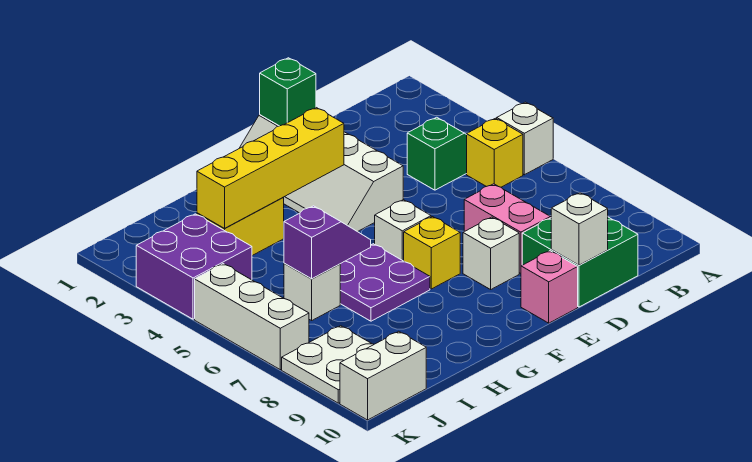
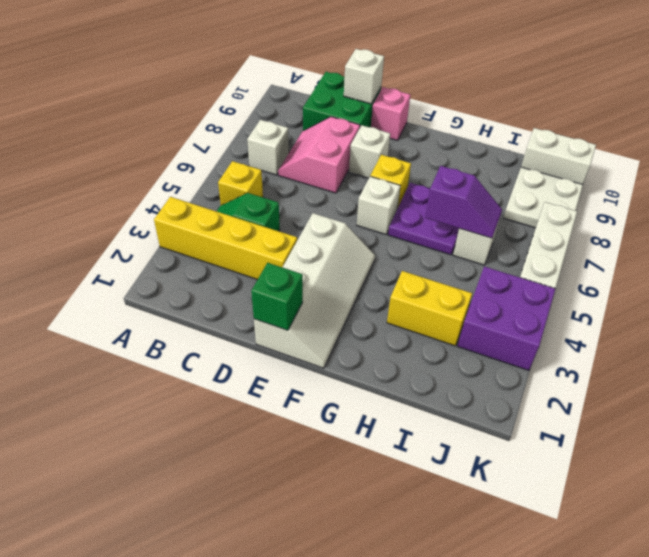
white 1x1 brick [497,102,553,175] -> white 1x1 brick moved to [247,120,289,175]
yellow 1x4 brick [197,108,344,228] -> yellow 1x4 brick moved to [154,197,297,280]
purple 1x2 slope [284,206,371,279] -> purple 1x2 slope turned to [425,166,502,238]

